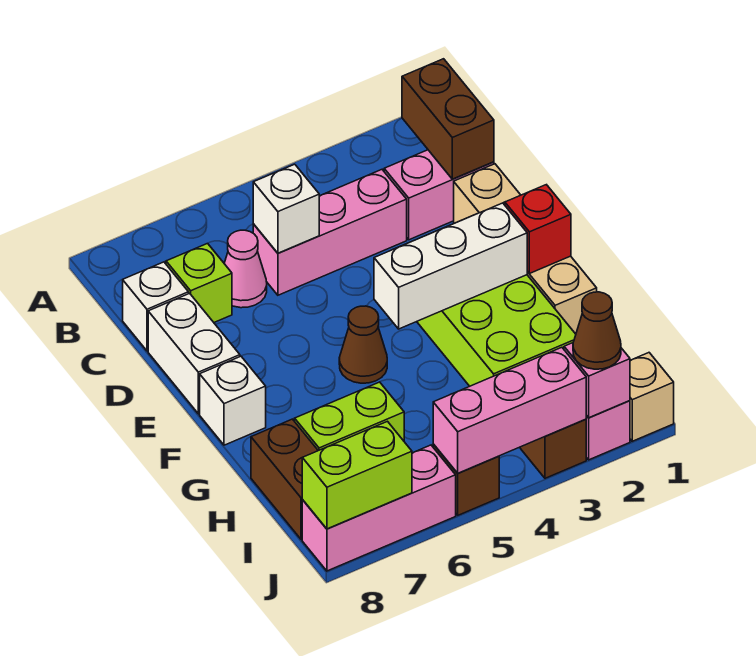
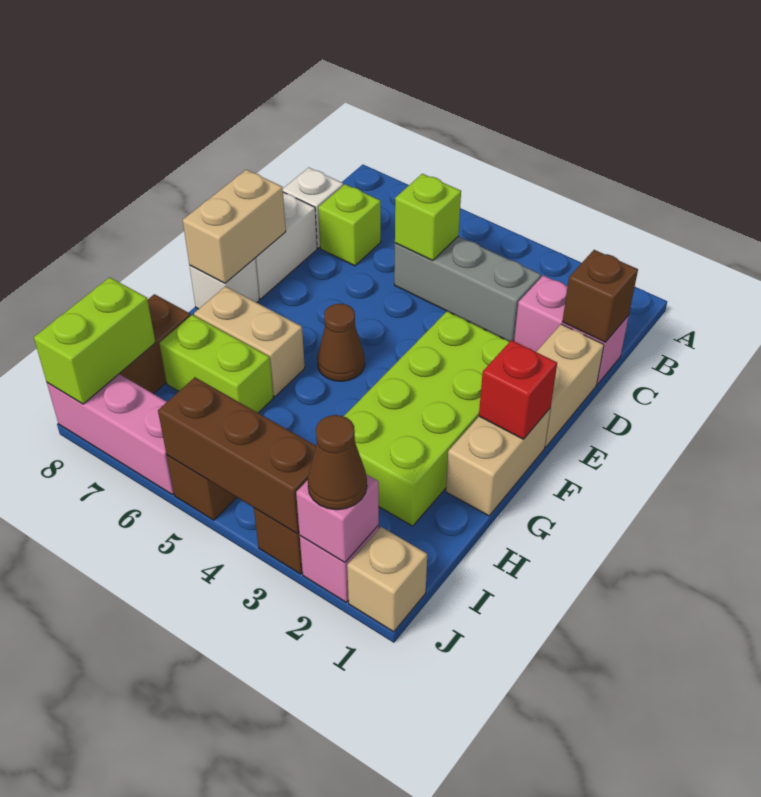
brown 1x2 brick [402,59,494,179] -> brown 1x1 brick [562,250,638,342]
pink 1x3 brick [253,170,407,295] -> grey 1x3 brick [394,236,541,342]
white 1x1 brick [253,164,319,253] -> lime 1x1 brick [395,174,461,261]
pink 1x1 cone [224,230,267,308] -> none
none -> tan 1x2 brick [183,170,286,283]
white 1x3 brick [374,203,527,329] -> none
none -> tan 1x2 brick [194,286,305,397]
pink 1x3 brick [433,347,586,473] -> brown 1x3 brick [158,377,316,534]
lime 1x2 brick [302,421,412,529] -> lime 1x2 brick turned to [34,277,155,404]

